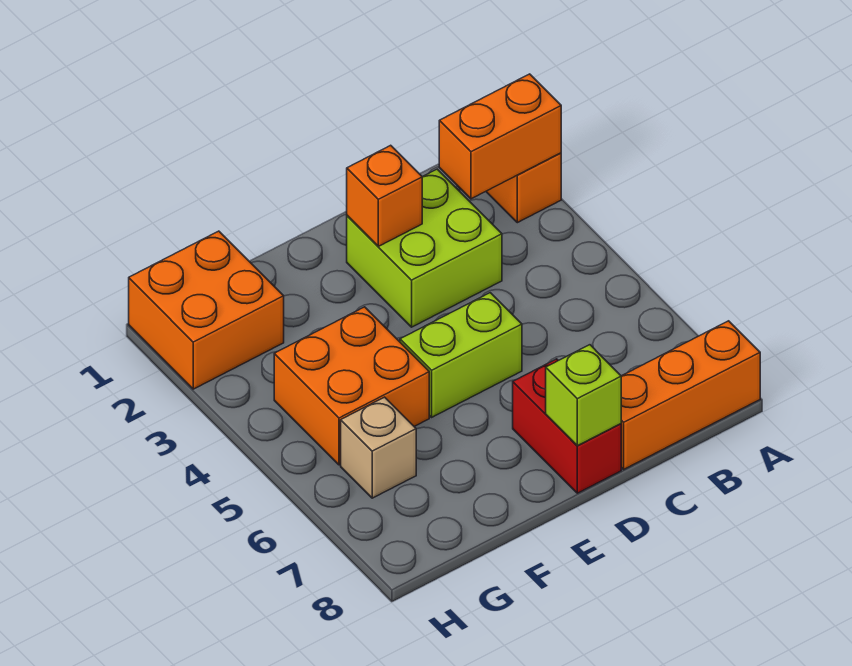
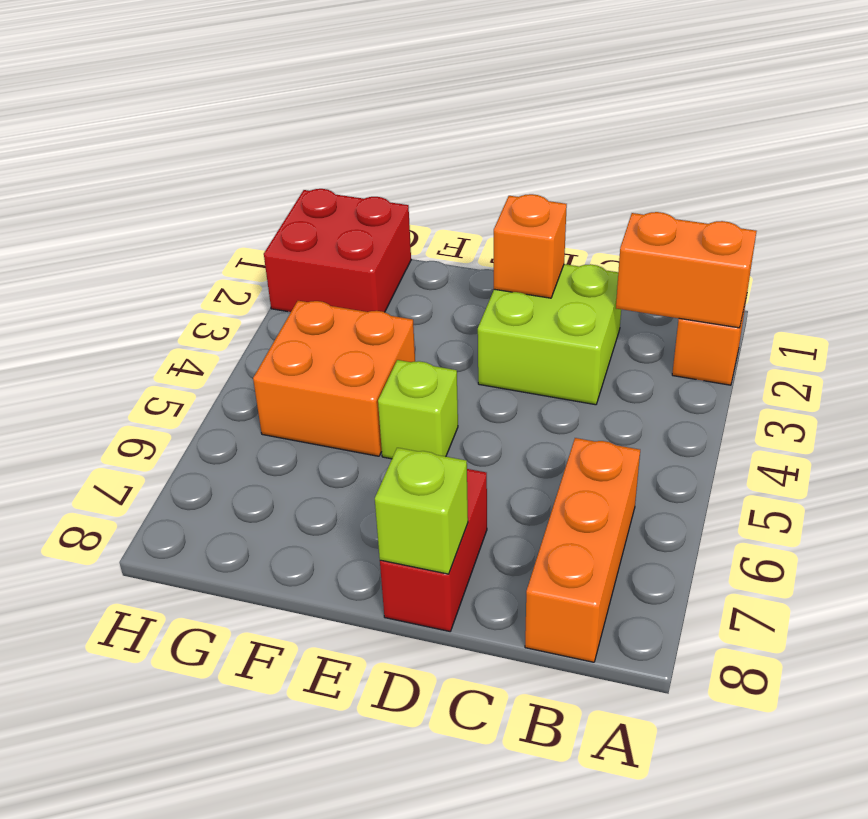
orange 1x3 brick [621,321,760,469] -> orange 1x3 brick turned to [525,438,640,662]
lime 1x2 brick [400,293,522,417] -> lime 1x1 brick [378,360,458,459]
orange 2x2 brick [129,231,284,389] -> red 2x2 brick [264,189,411,312]
tan 1x1 brick [341,397,416,498] -> none

